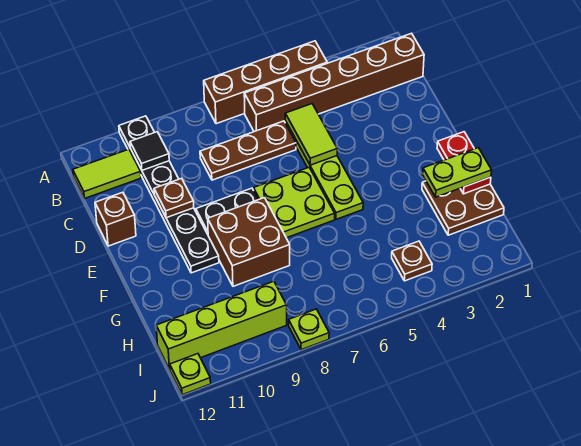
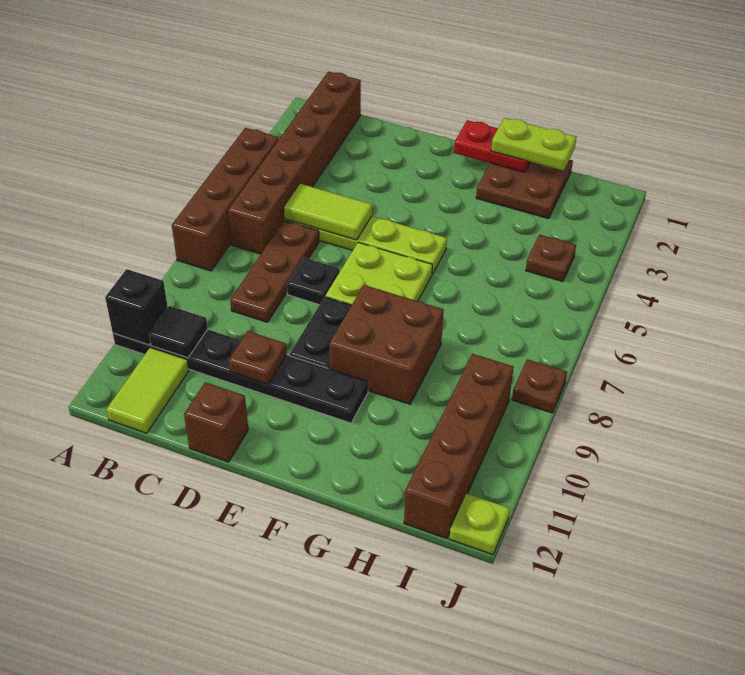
none -> black 1x1 brick [105,269,168,345]
none -> black 1x1 plate [287,258,340,305]
lime 1x2 plate [423,148,492,197] -> lime 1x2 plate turned to [491,118,577,171]
lime 1x4 brick [156,281,287,369] -> brown 1x4 brick [404,354,514,539]
lime 1x1 plate [289,309,329,350] -> brown 1x1 plate [512,359,567,413]

